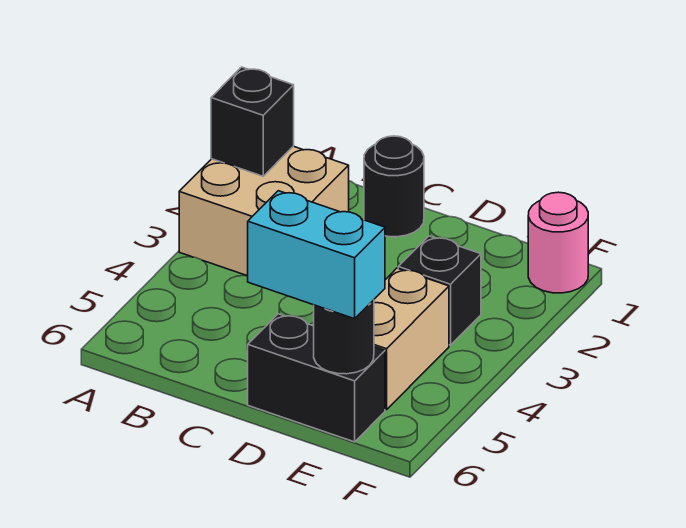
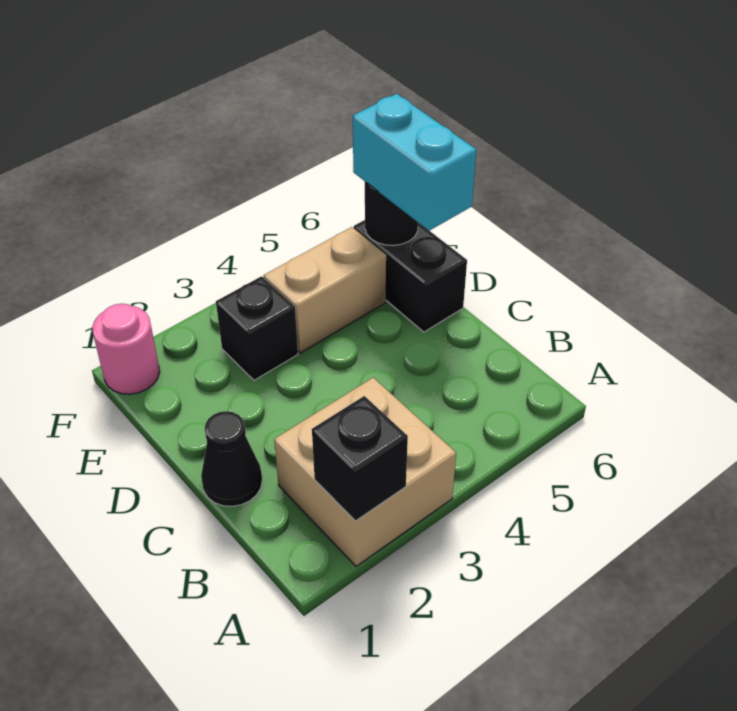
black 1x1 round brick [364,136,424,237] -> black 1x1 cone [201,411,262,506]

